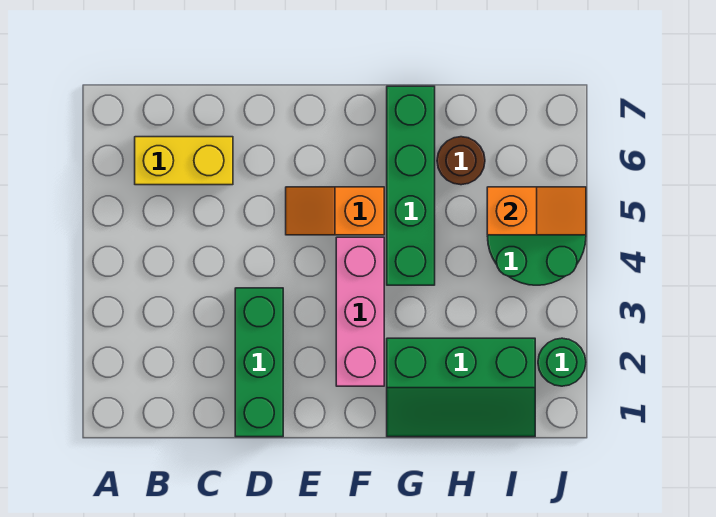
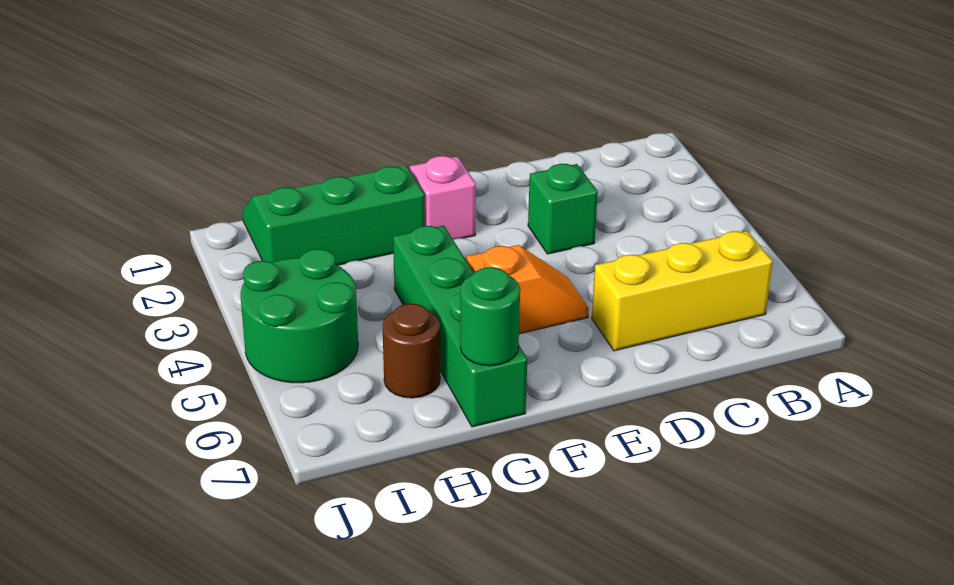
yellow 1x2 brick [135,137,233,185] -> yellow 1x3 brick [592,231,773,351]
green 1x3 brick [235,288,283,437] -> green 1x1 brick [528,164,598,254]
pink 1x3 brick [336,237,384,386] -> pink 1x1 brick [410,156,476,239]
orange 1x2 slope [487,187,586,235] -> none
green 1x1 round brick [538,338,586,386] -> green 1x1 round brick moved to [460,267,520,366]

